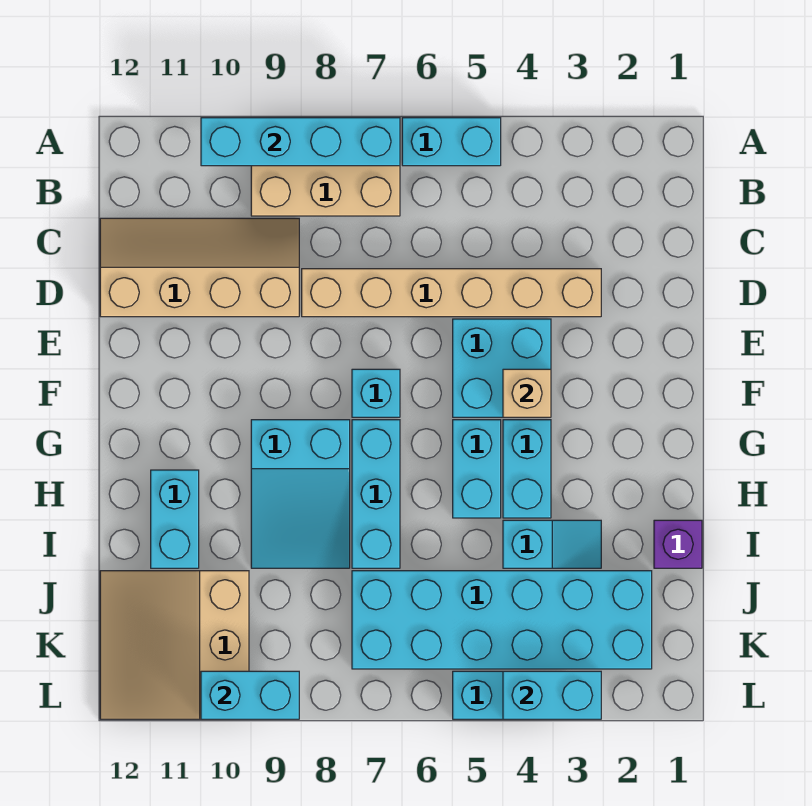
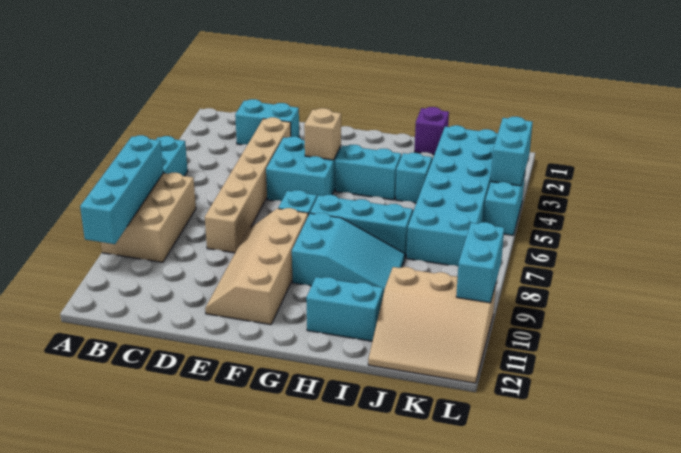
tan 2x4 slope [100,218,299,317] -> tan 2x4 slope moved to [205,208,308,325]
cyan 1x2 brick [453,420,501,518] -> cyan 1x2 brick moved to [235,99,299,145]

